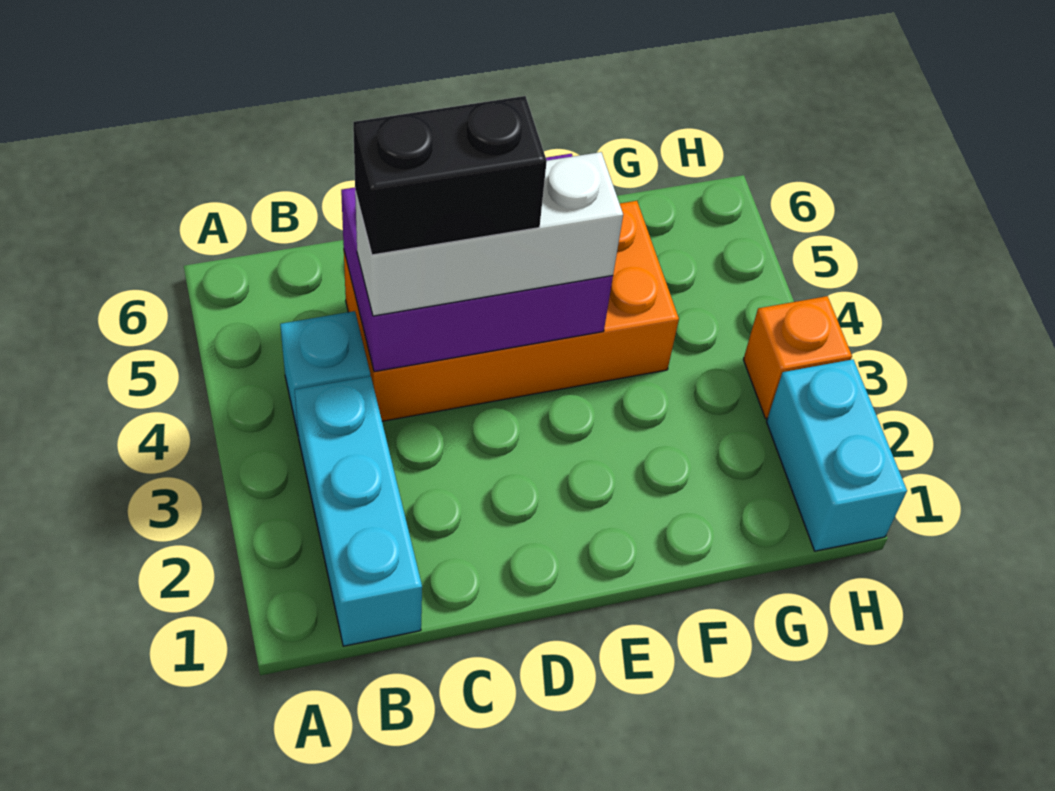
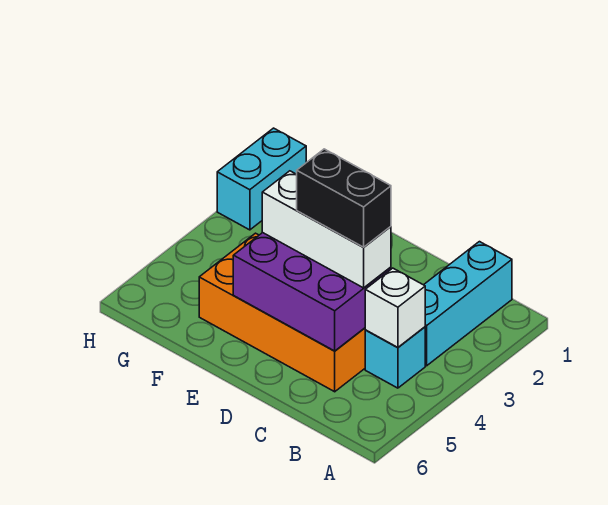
none -> white 1x1 brick [365,268,425,348]
orange 1x1 brick [743,296,852,419] -> none

